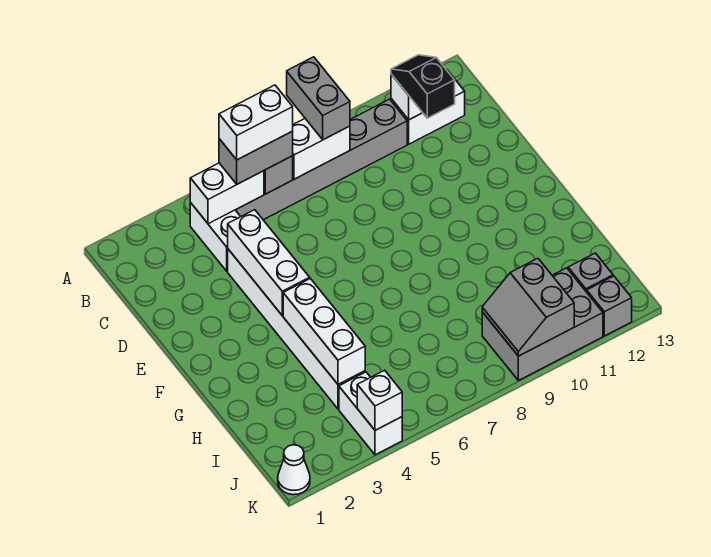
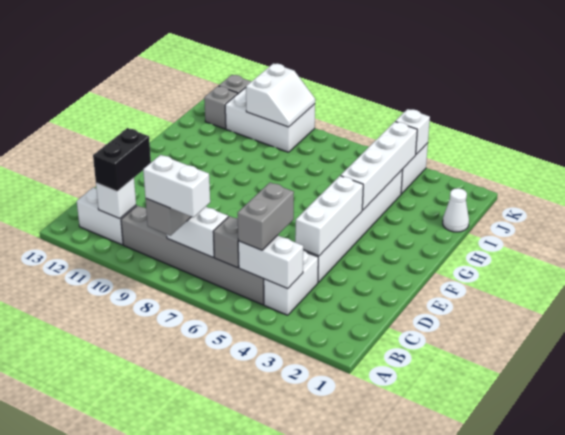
grey 1x2 brick [219,131,293,184] -> grey 1x2 brick turned to [238,183,294,250]
white 1x2 brick [219,85,293,160] -> white 1x2 brick moved to [143,155,210,217]
black 1x2 slope [391,55,455,118] -> black 1x2 brick [93,128,151,191]
white 1x3 brick [283,279,365,384] -> white 1x4 brick [341,122,417,210]
grey 2x3 brick [482,268,603,381] -> white 2x3 brick [225,88,315,152]
grey 2x2 slope [482,258,574,356] -> white 2x2 slope [246,63,315,127]
white 1x1 cone [278,445,310,495] -> white 1x1 cone moved to [443,188,469,232]

